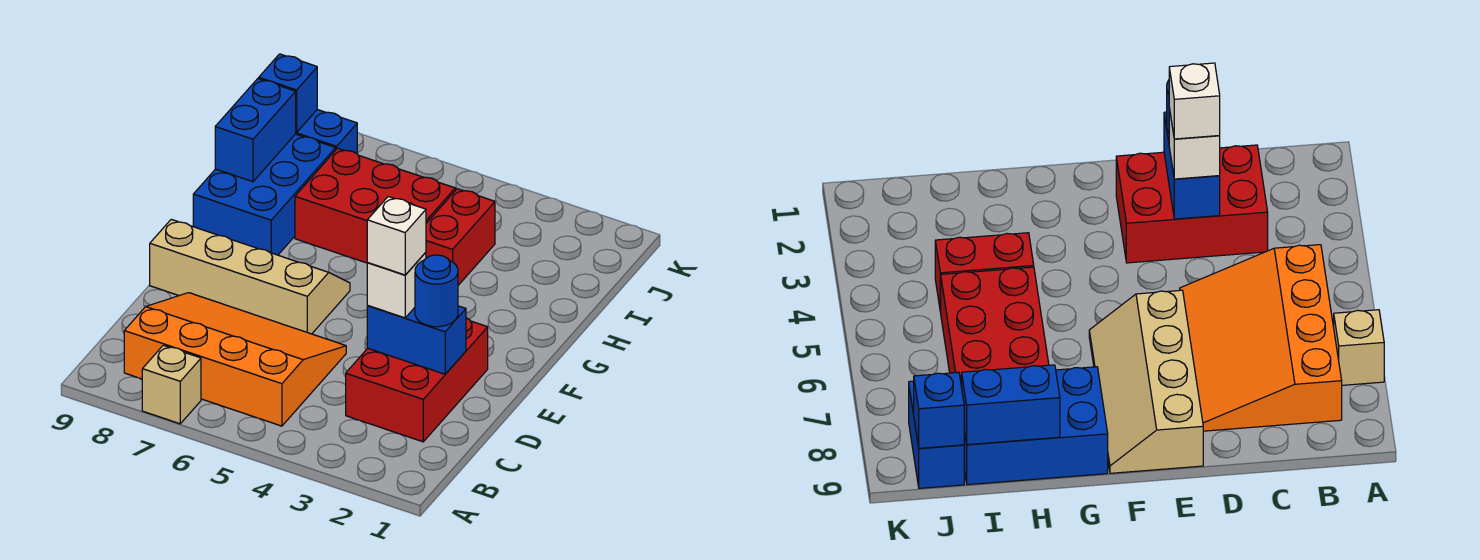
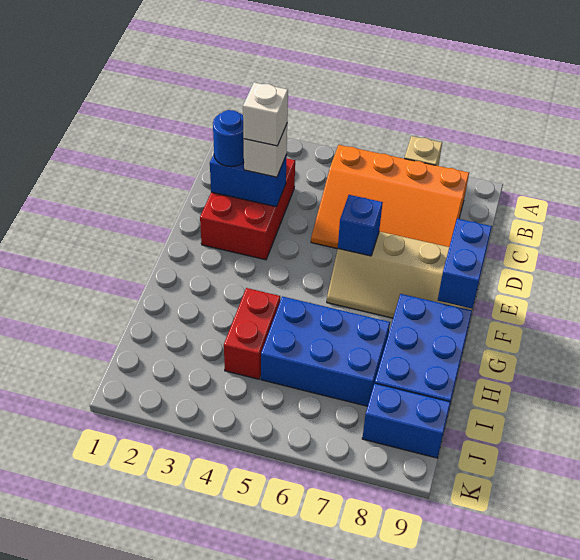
red 2x3 brick [295,148,455,263] -> blue 2x3 brick [261,296,390,406]
blue 1x2 brick [215,79,296,182] -> blue 1x2 brick moved to [438,219,492,309]
blue 1x1 brick [259,54,317,132] -> blue 1x1 brick moved to [338,195,383,256]

